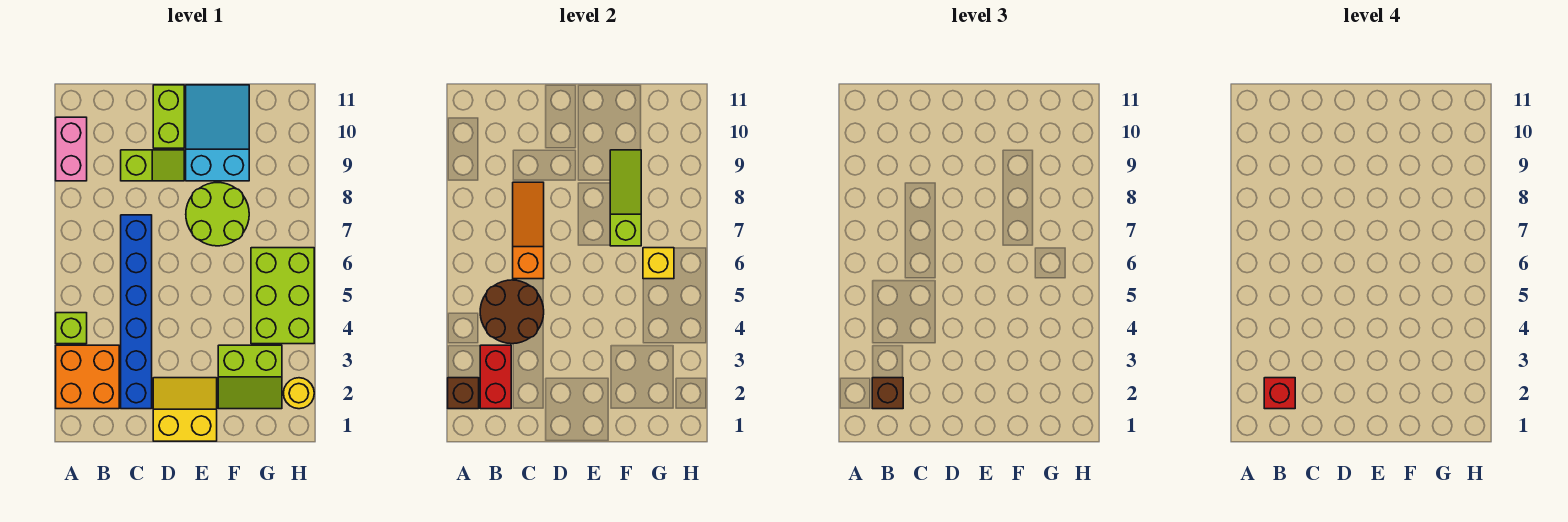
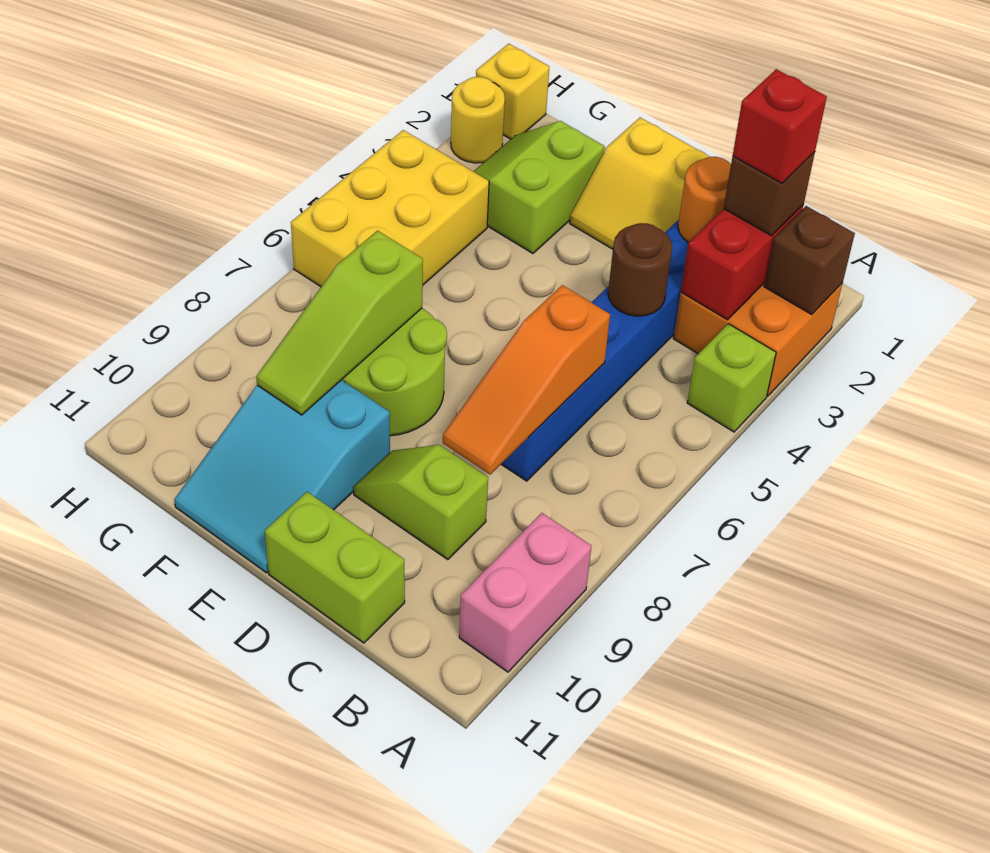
brown 2x2 round brick [480,280,544,344] -> brown 1x1 round brick [608,223,672,316]
none -> orange 1x1 round brick [678,157,731,243]
lime 1x2 brick [153,85,184,148] -> lime 1x2 brick turned to [265,492,405,643]
lime 2x2 slope [218,345,282,409] -> lime 2x2 slope turned to [473,121,604,253]
lime 2x3 brick [251,248,314,344] -> yellow 2x3 brick [291,130,489,287]
yellow 1x1 brick [643,248,674,279] -> yellow 1x1 brick moved to [476,44,549,139]

